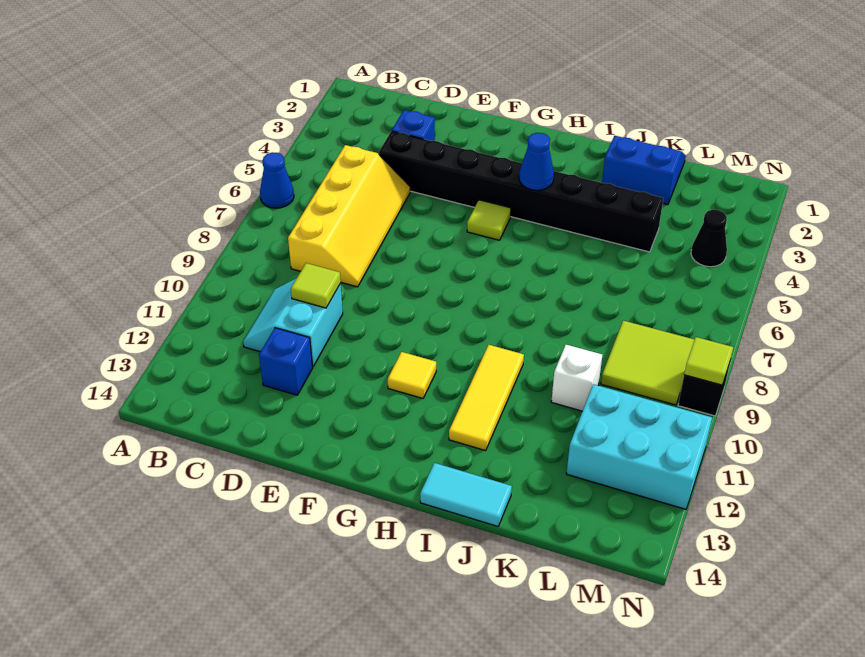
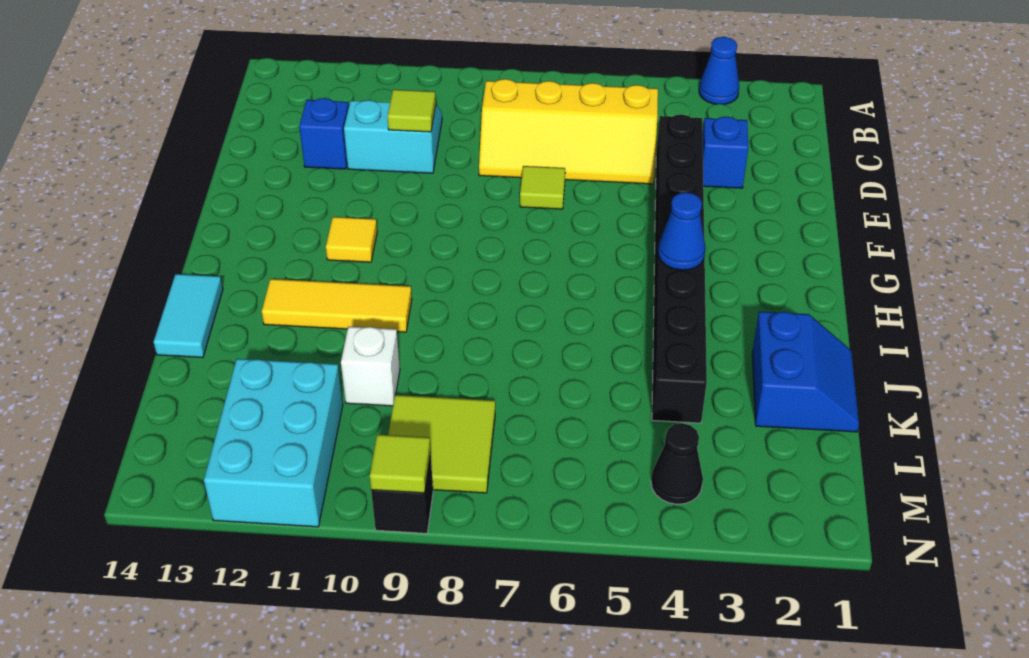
blue 1x1 cone [260,152,294,208] -> blue 1x1 cone moved to [699,37,739,104]
lime 1x1 tile [467,200,511,240] -> lime 1x1 tile moved to [520,166,565,209]

